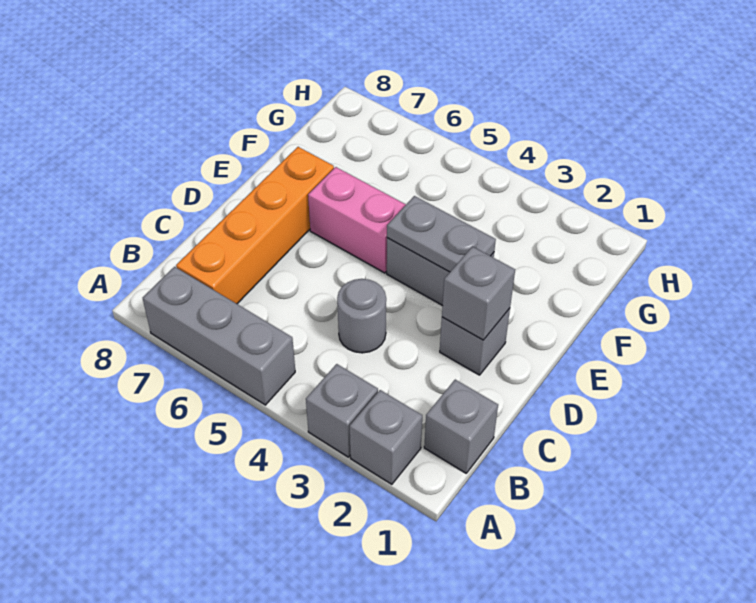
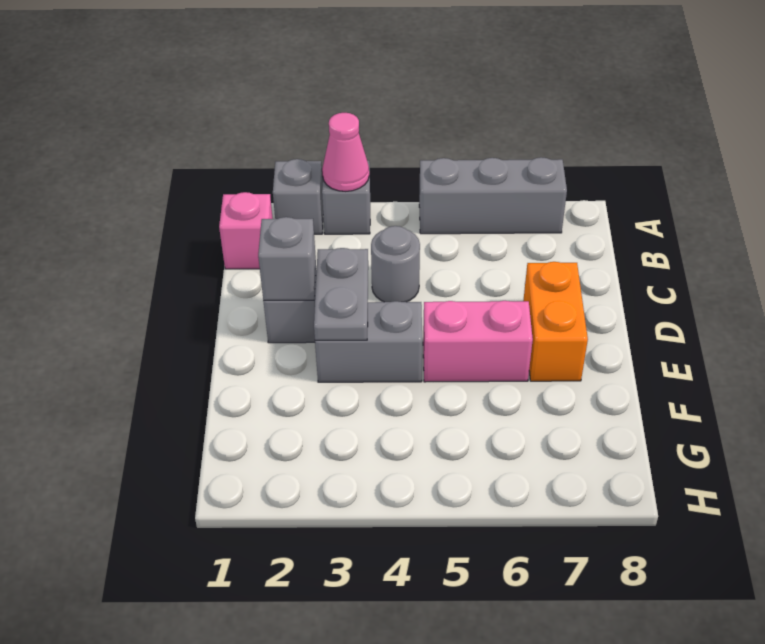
none -> pink 1x1 cone [322,113,369,191]
grey 1x1 brick [424,380,498,473] -> pink 1x1 brick [219,192,273,269]
orange 1x4 brick [176,147,334,304] -> orange 1x2 brick [523,262,588,381]
grey 1x2 plate [387,196,496,272] -> grey 1x2 plate turned to [314,248,368,340]

